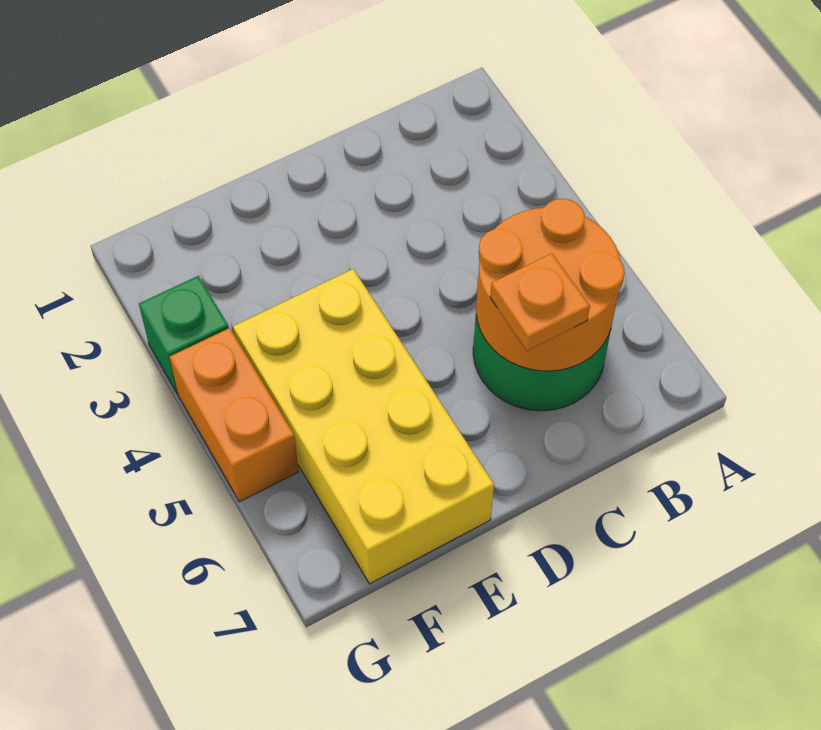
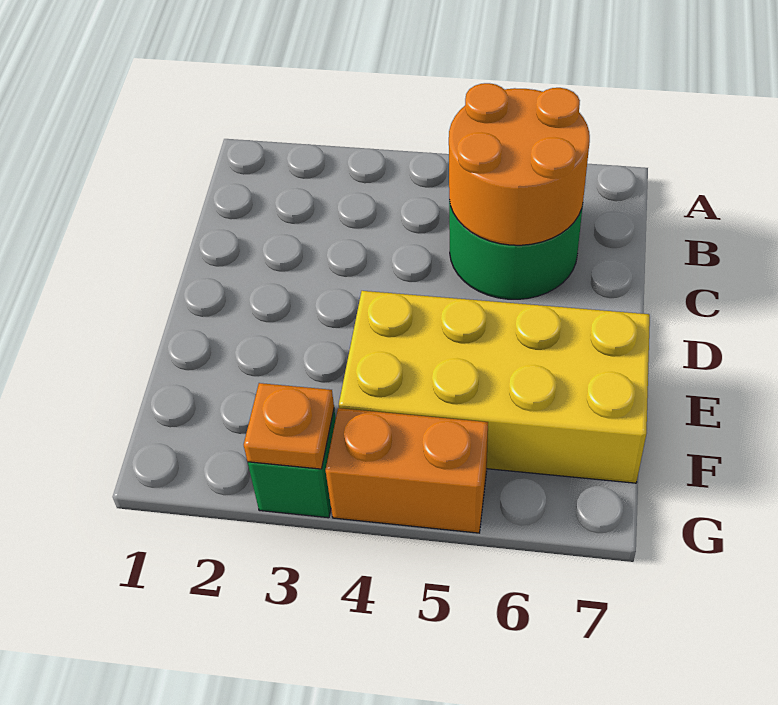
orange 1x1 plate [490,253,590,351] -> orange 1x1 plate moved to [244,383,334,469]

